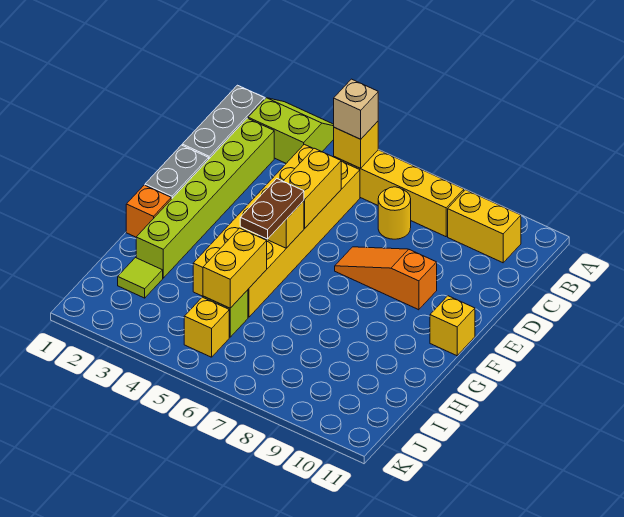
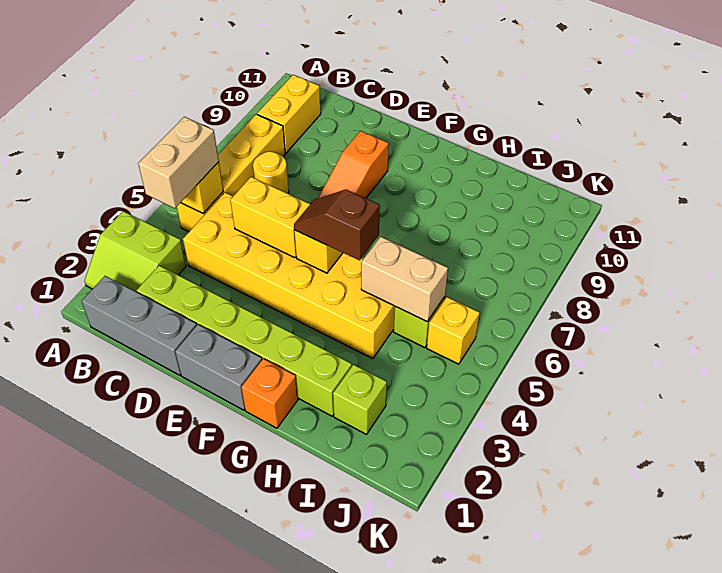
lime 2x2 slope [248,98,334,163] -> lime 2x2 slope turned to [84,211,186,292]
tan 1x1 brick [334,79,378,139] -> tan 1x2 brick [138,117,219,208]
brown 1x2 plate [240,179,304,239] -> brown 1x2 slope [294,190,380,260]
yellow 1x1 brick [430,296,475,356] -> none
yellow 1x2 brick [203,228,267,308] -> tan 1x2 brick [361,237,448,321]
lime 1x1 tile [118,258,163,298] -> lime 1x1 brick [333,365,387,434]

